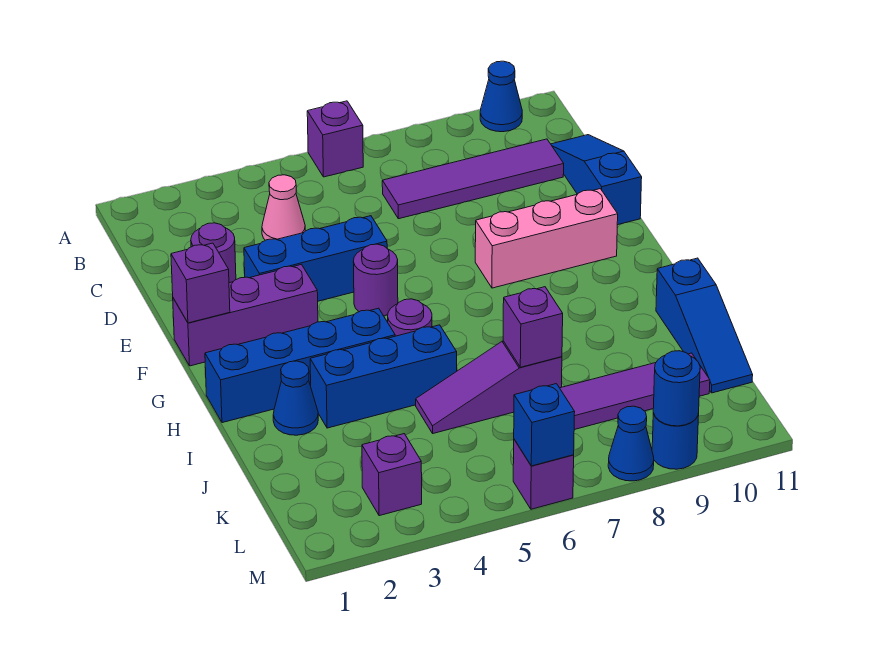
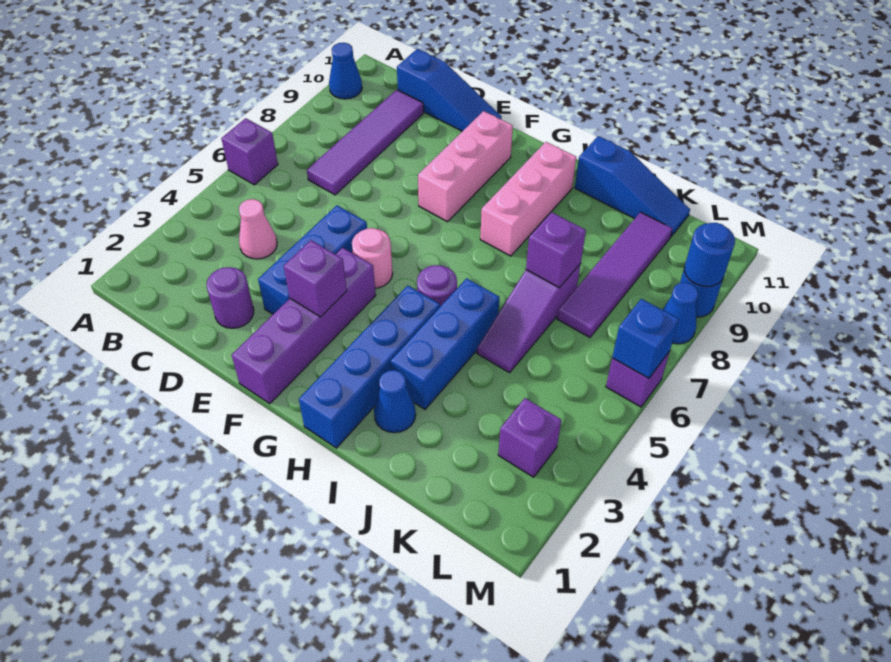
blue 1x3 slope [551,135,642,225] -> blue 1x3 slope turned to [397,49,502,131]
purple 1x3 brick [173,264,318,366] -> purple 1x4 brick [232,248,376,404]
purple 1x1 brick [171,243,230,323] -> purple 1x1 brick moved to [284,240,347,317]
purple 1x1 round brick [353,244,398,316] -> pink 1x1 round brick [352,228,393,288]
none -> pink 1x3 brick [480,142,576,256]

